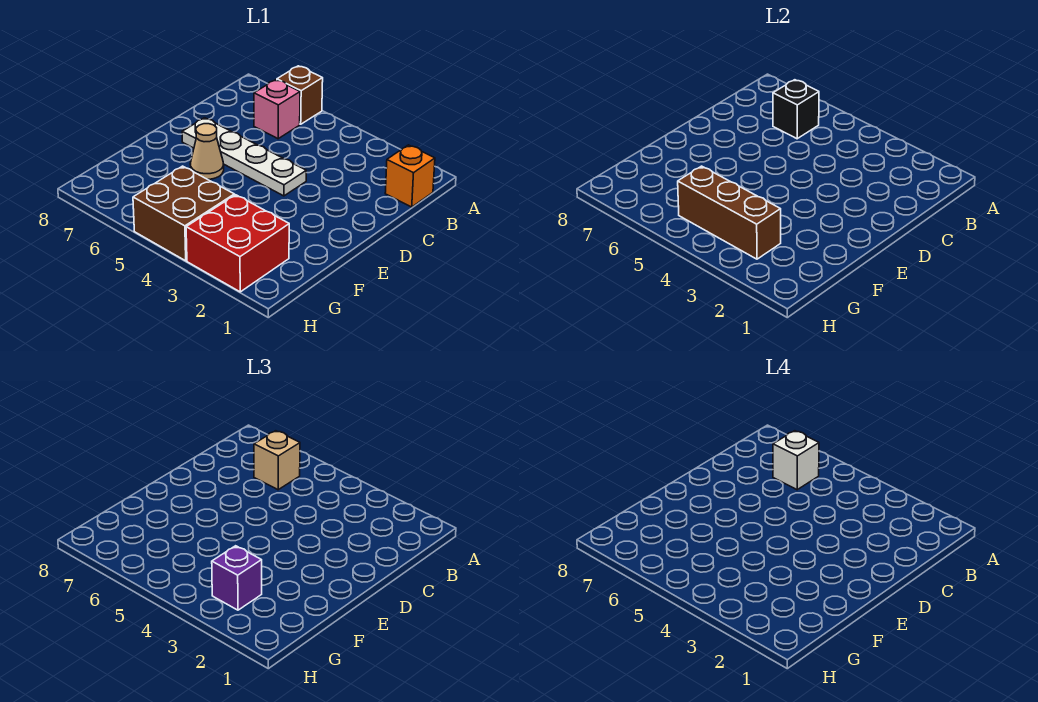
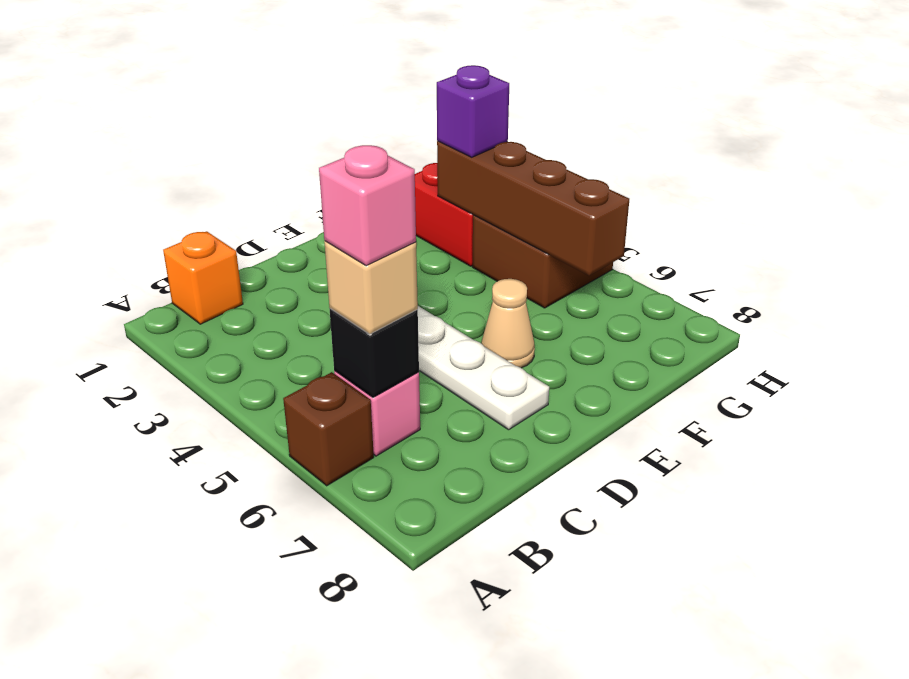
white 1x1 brick [773,431,819,490] -> pink 1x1 brick [319,145,416,266]
brown 1x3 brick [678,166,781,259] -> brown 1x4 brick [437,141,629,275]

